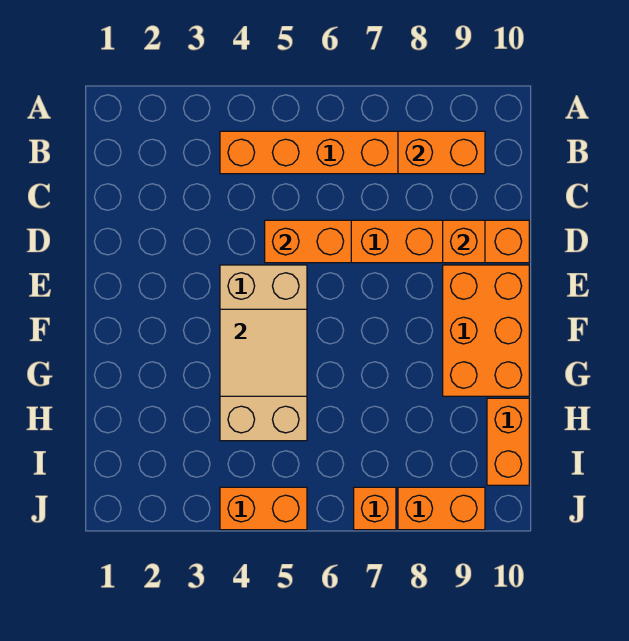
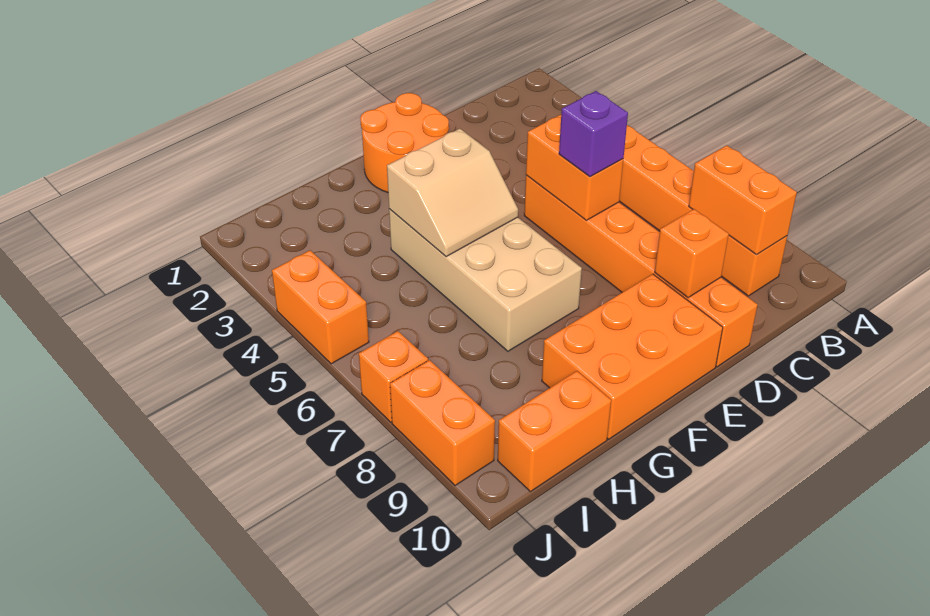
none -> purple 1x1 brick [559,91,628,177]
none -> orange 2x2 round brick [360,93,449,192]
tan 2x4 brick [220,265,307,441] -> tan 2x4 brick turned to [389,209,582,351]
tan 2x2 tile [220,309,307,396] -> tan 2x2 slope [387,129,518,257]

